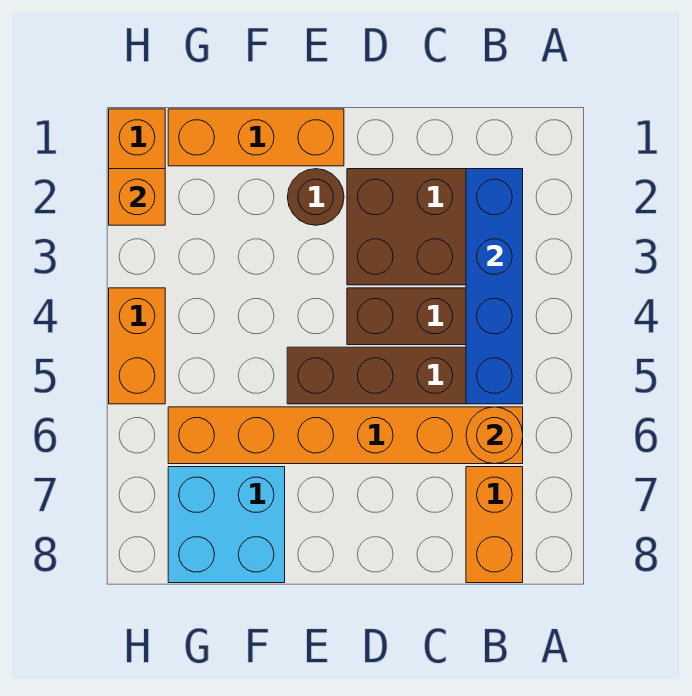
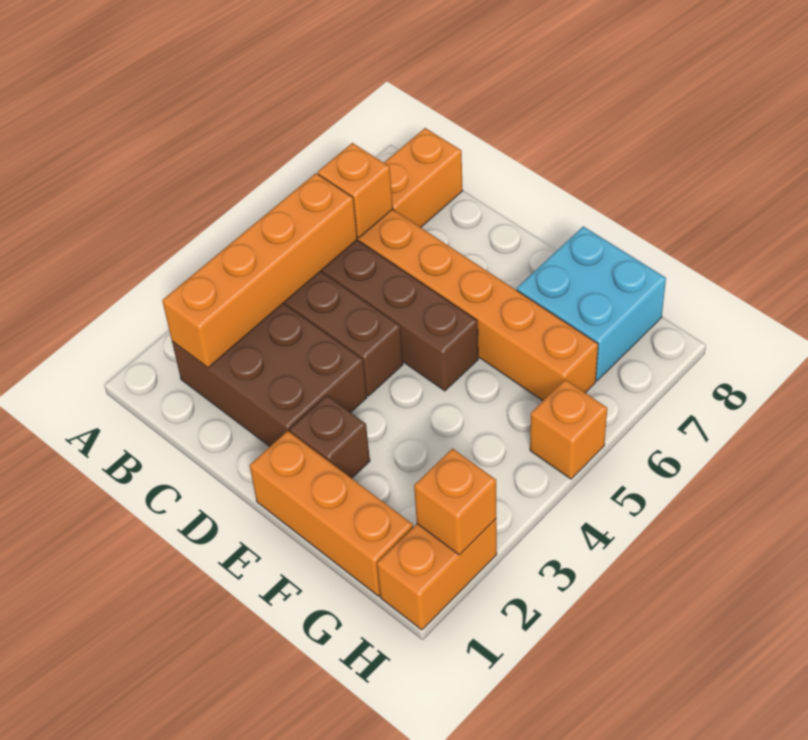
blue 1x4 brick [466,169,523,404] -> orange 1x4 brick [162,173,357,368]
orange 1x1 round brick [466,407,523,464] -> orange 1x1 brick [318,143,393,238]
brown 1x1 round brick [288,169,344,225] -> brown 1x1 brick [290,396,370,478]
orange 1x2 brick [109,288,165,404] -> orange 1x1 brick [530,380,607,479]

